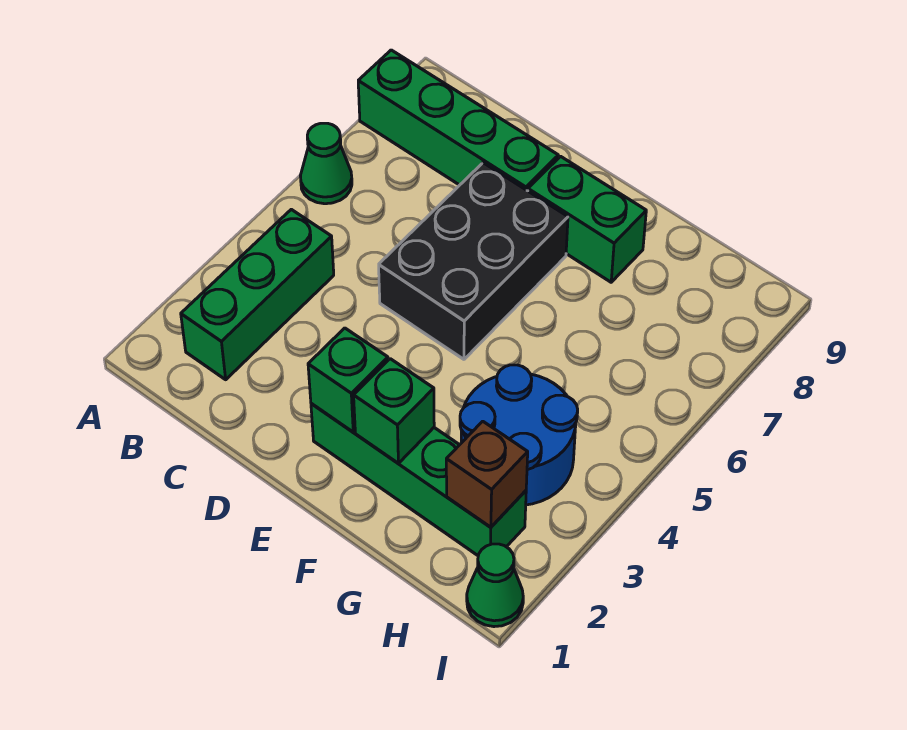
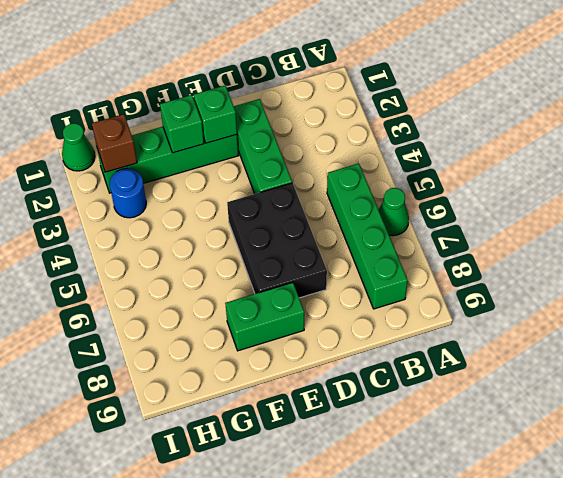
green 1x4 brick [358,50,558,191] -> green 1x4 brick turned to [327,164,408,309]
green 1x3 brick [181,209,334,380] -> green 1x3 brick moved to [234,99,292,194]
blue 2x2 round brick [460,365,578,505] -> blue 1x1 round brick [110,169,146,218]

